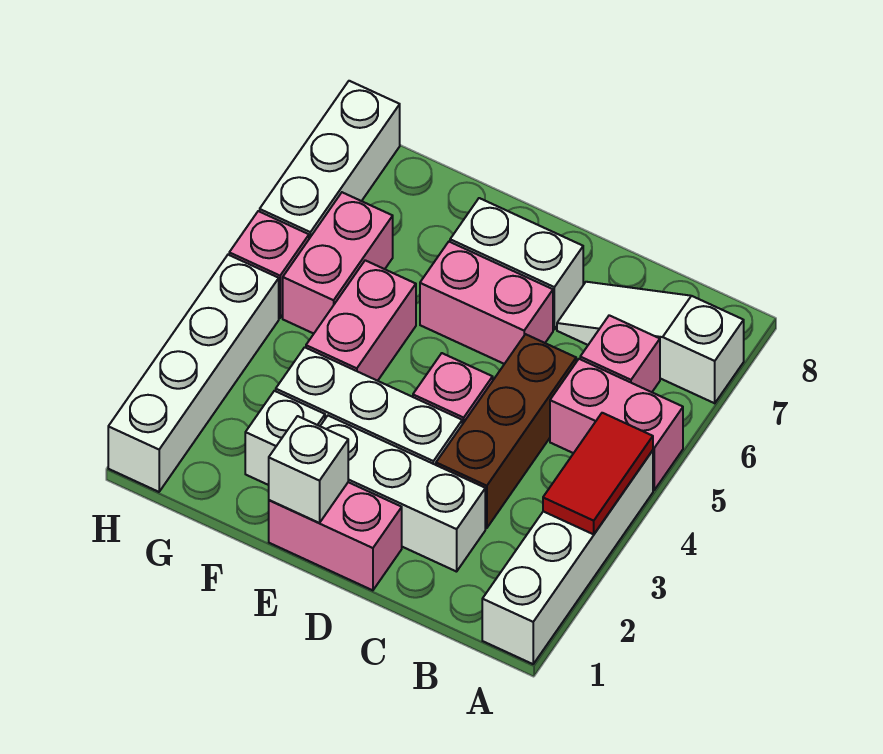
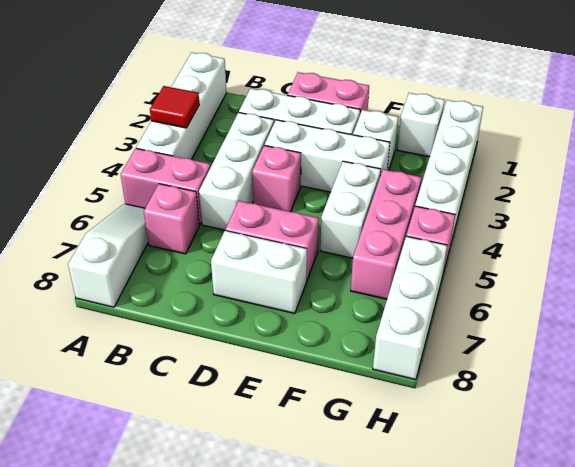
red 1x2 tile [543,413,653,534] -> red 1x1 tile [150,86,199,128]
white 1x3 slope [557,282,744,403] -> white 1x3 slope turned to [68,204,148,307]
brown 1x3 brick [436,334,576,528] -> white 1x3 brick [199,112,274,230]
white 1x1 brick [269,416,348,523] -> white 1x1 brick moved to [397,93,445,157]
pink 1x2 brick [306,260,416,381] -> white 1x2 brick [320,161,381,258]
pink 1x2 brick [283,192,393,334] -> pink 1x3 brick [351,169,421,299]

